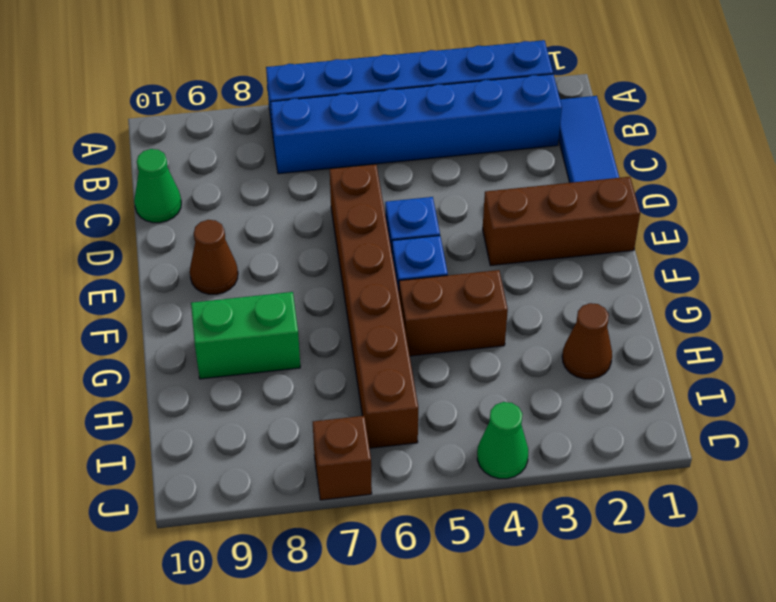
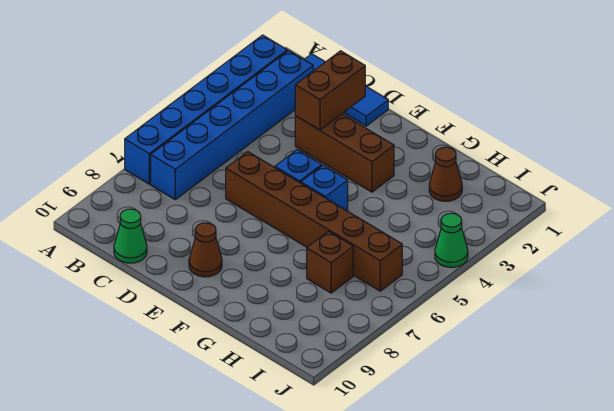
brown 1x3 brick [483,177,640,266] -> brown 1x3 brick turned to [295,114,394,192]
brown 1x2 brick [399,270,508,356] -> brown 1x2 brick moved to [295,51,365,130]
green 1x2 brick [191,292,300,379] -> none
brown 1x1 brick [313,416,372,500] -> brown 1x1 brick moved to [307,231,353,293]

